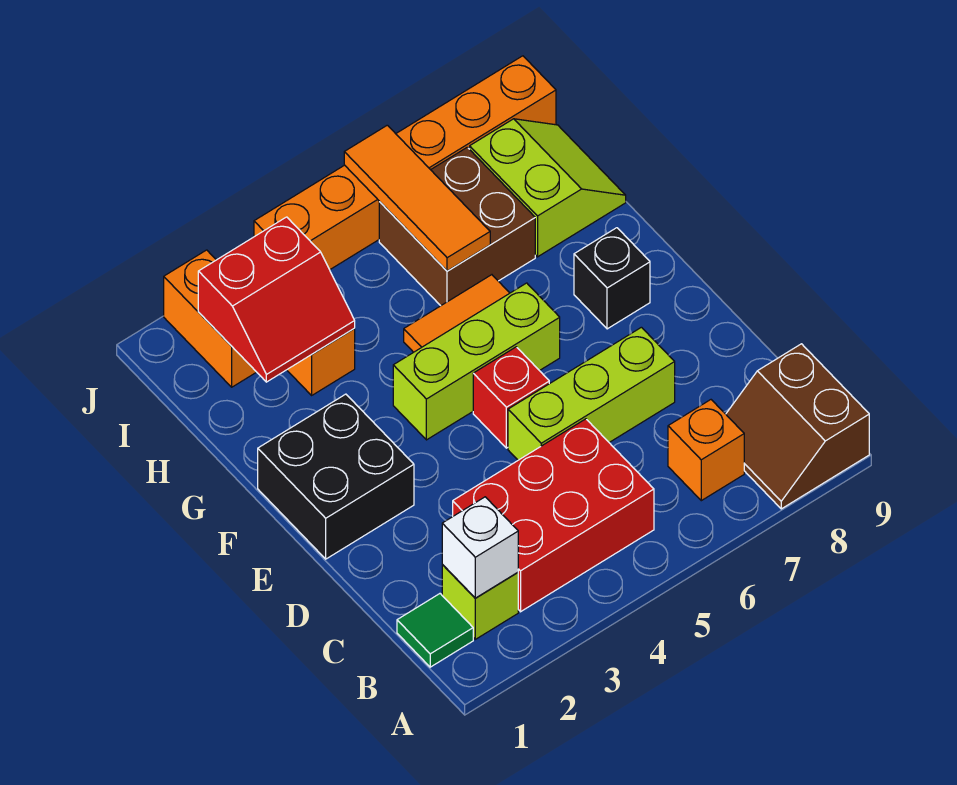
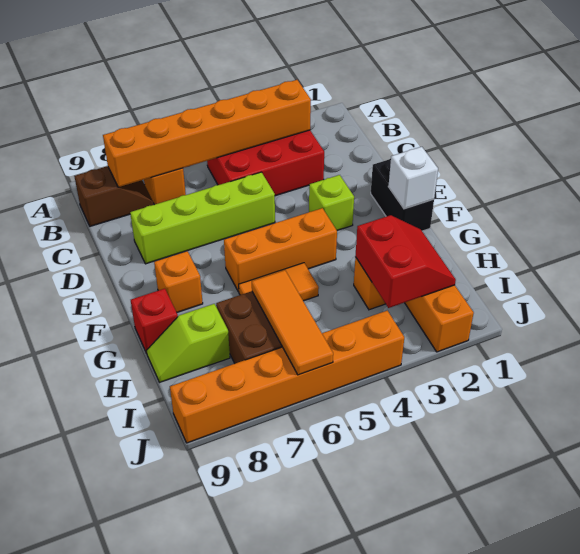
brown 2x2 slope [726,344,869,509] -> brown 1x2 slope [74,166,154,226]
green 1x1 tile [397,594,473,667] -> none
lime 1x1 brick [442,565,518,639] -> lime 1x1 brick moved to [309,175,354,230]
white 1x1 brick [442,497,518,598] -> white 1x1 brick moved to [388,147,438,209]
none -> orange 1x6 brick [103,80,311,187]
lime 1x3 brick [508,327,675,460] -> lime 1x4 brick [130,172,275,264]
black 2x2 brick [258,394,414,559] -> black 1x2 brick [371,159,434,231]
red 1x1 brick [473,347,549,448] -> red 1x1 brick moved to [131,289,178,353]
lime 1x3 brick [393,283,560,440] -> orange 1x3 brick [224,208,337,292]
black 1x1 brick [574,228,650,329] -> orange 1x1 brick [154,251,203,312]
red 2x2 slope [198,217,355,382] -> red 2x2 slope turned to [355,215,456,308]
lime 2x2 slope [470,119,626,257] -> lime 1x2 slope [147,304,230,382]

